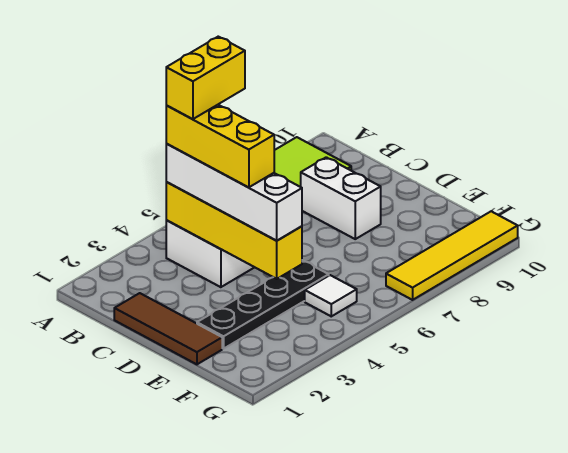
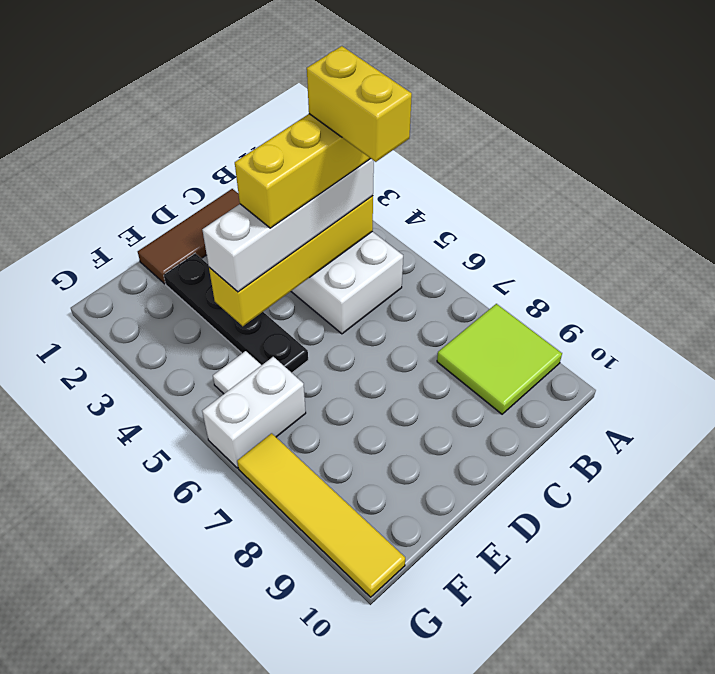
white 1x2 brick [301,157,381,239] -> white 1x2 brick moved to [202,357,306,468]

